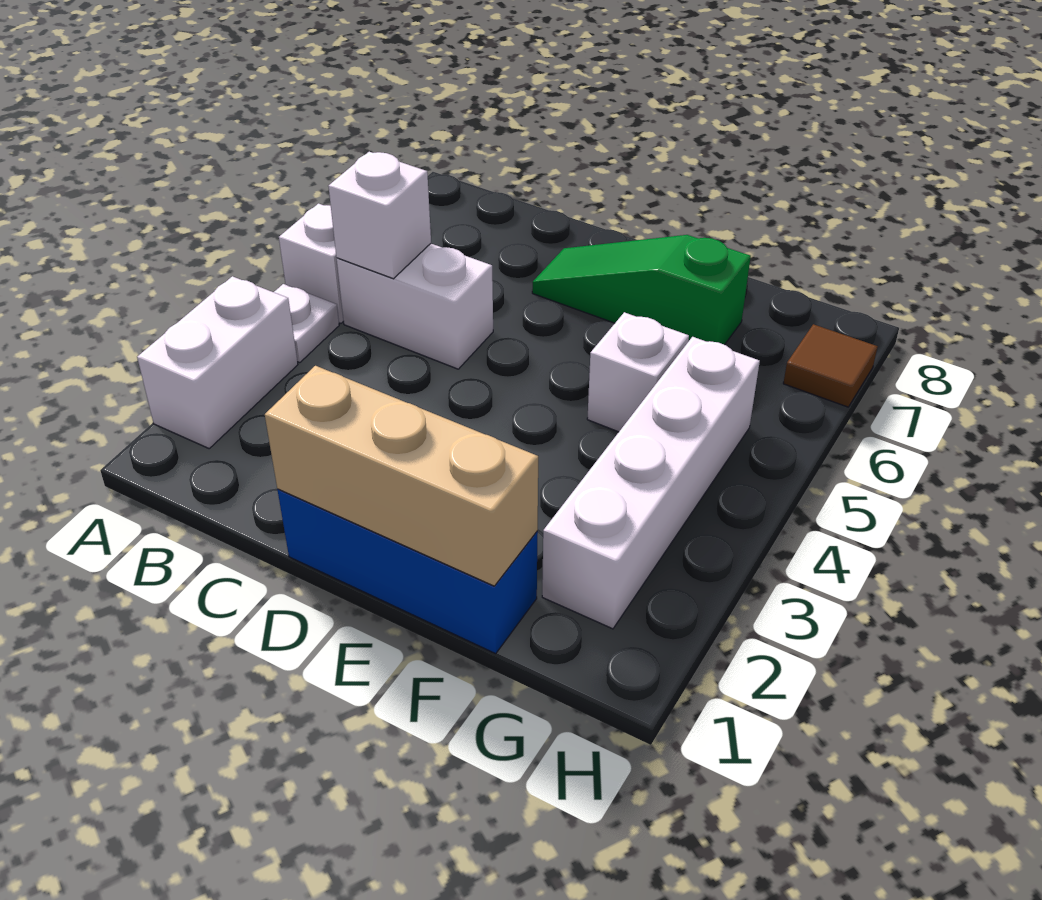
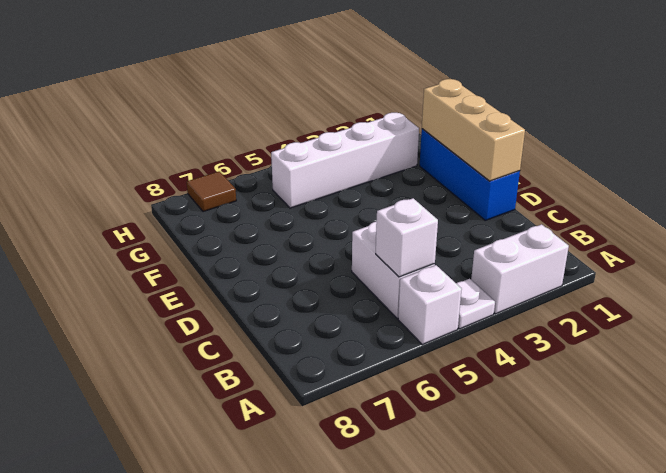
green 1x3 slope [532,235,751,345] -> none
white 1x1 brick [587,312,689,432] -> none

